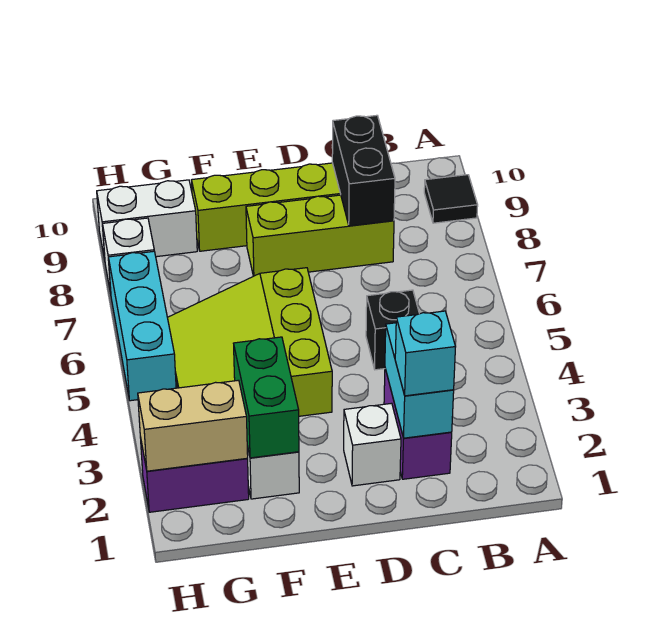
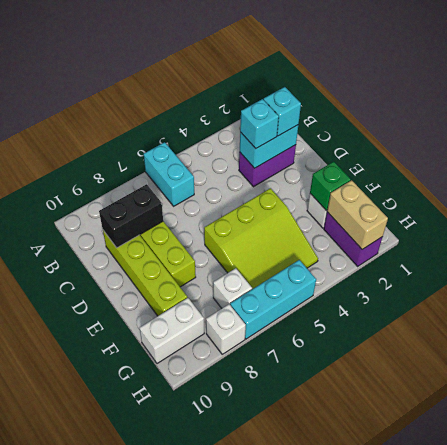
none -> cyan 1x2 brick [144,142,194,206]
black 1x1 tile [424,175,478,223] -> none
none -> cyan 1x1 brick [240,99,279,148]
black 1x1 brick [366,290,419,370] -> none
white 1x1 brick [344,403,401,486] -> white 1x1 brick moved to [213,268,252,308]
green 1x2 brick [234,337,299,458] -> green 1x1 brick [310,162,351,211]
white 1x2 brick [97,180,197,260] -> white 1x2 brick turned to [140,298,204,364]

